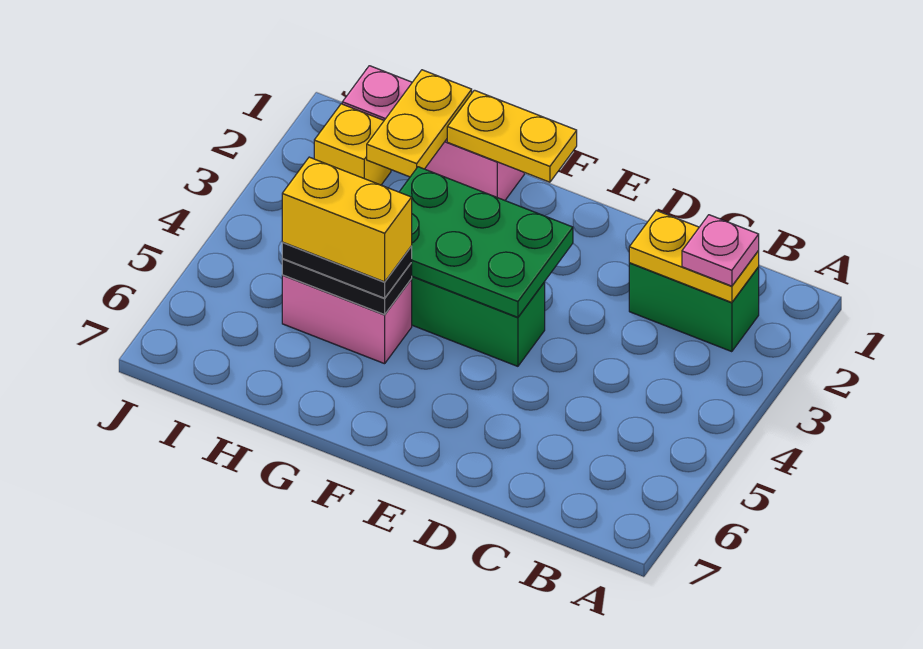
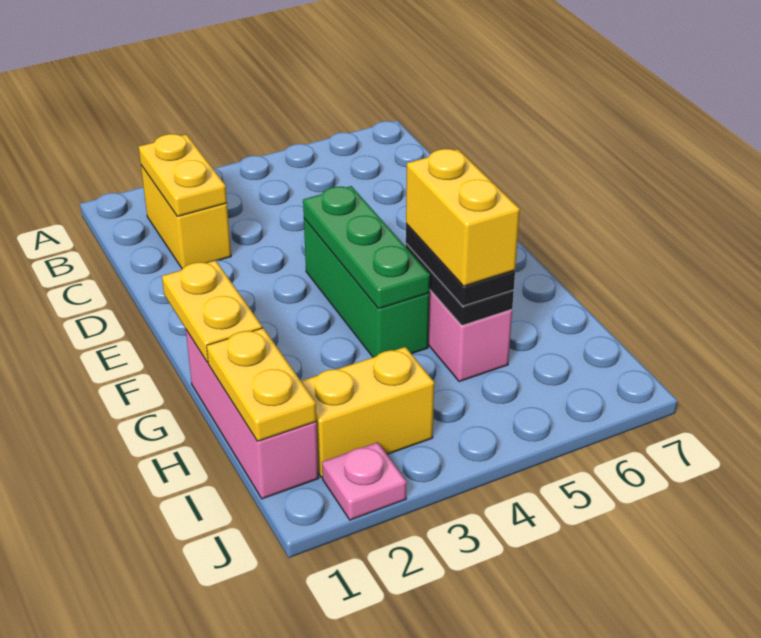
green 1x2 brick [629,263,759,352] -> yellow 1x2 brick [141,165,231,269]
pink 1x1 plate [682,215,759,286] -> pink 1x1 plate moved to [322,442,406,520]
green 2x3 plate [400,167,573,317] -> green 1x3 plate [303,186,430,309]
yellow 1x2 plate [367,70,472,177] -> yellow 1x2 plate turned to [207,328,316,441]
yellow 1x1 brick [314,104,391,185] -> yellow 1x2 brick [301,347,434,478]

